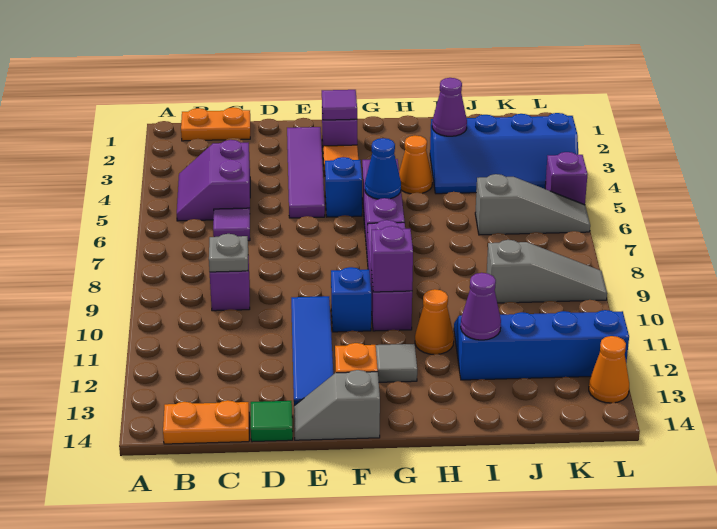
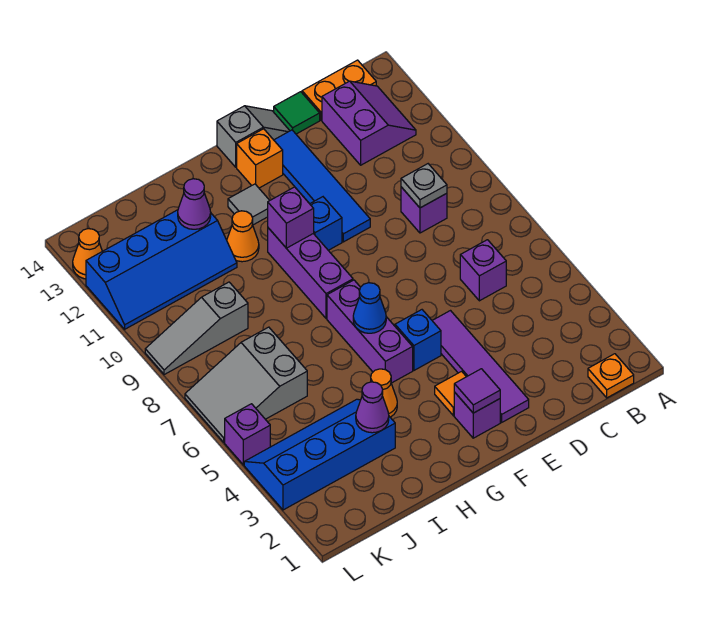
orange 1x2 plate [181,107,250,141] -> orange 1x1 plate [588,354,634,398]
purple 2x2 slope [177,140,250,221] -> purple 2x2 slope moved to [322,81,416,165]
purple 1x1 tile [213,208,250,241] -> purple 1x1 brick [460,240,506,301]
grey 1x3 slope [475,174,590,235] -> grey 2x3 slope [185,327,307,442]

